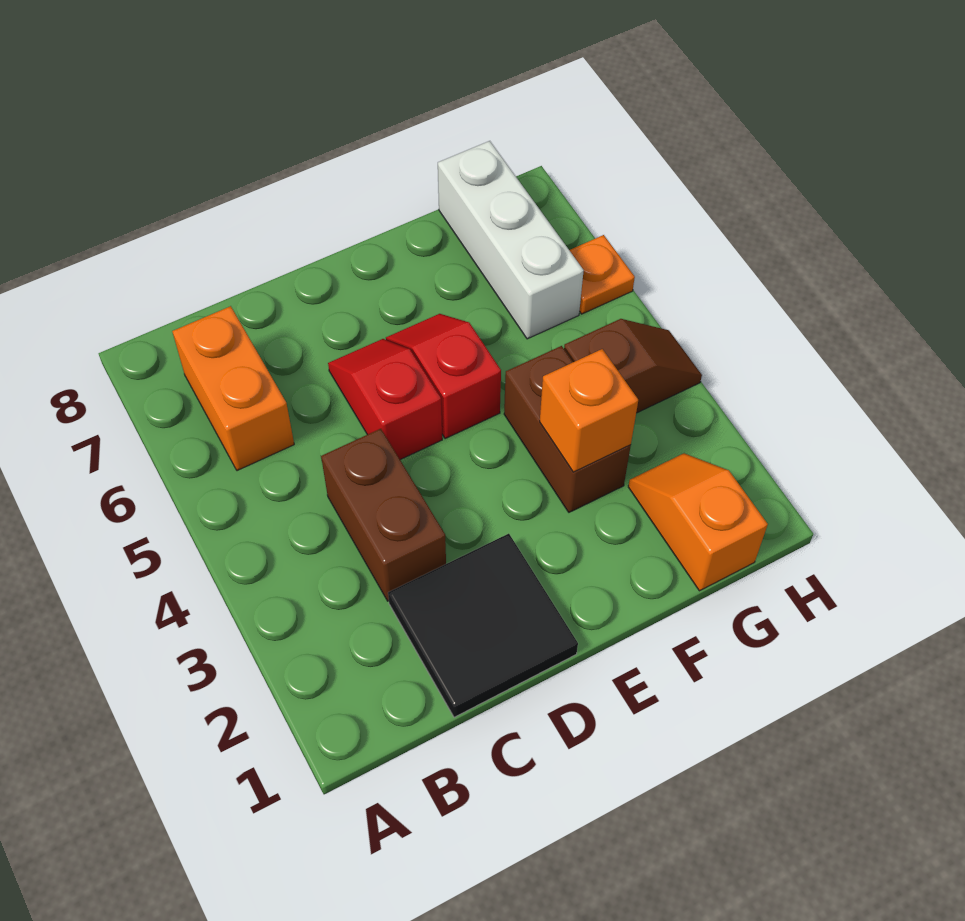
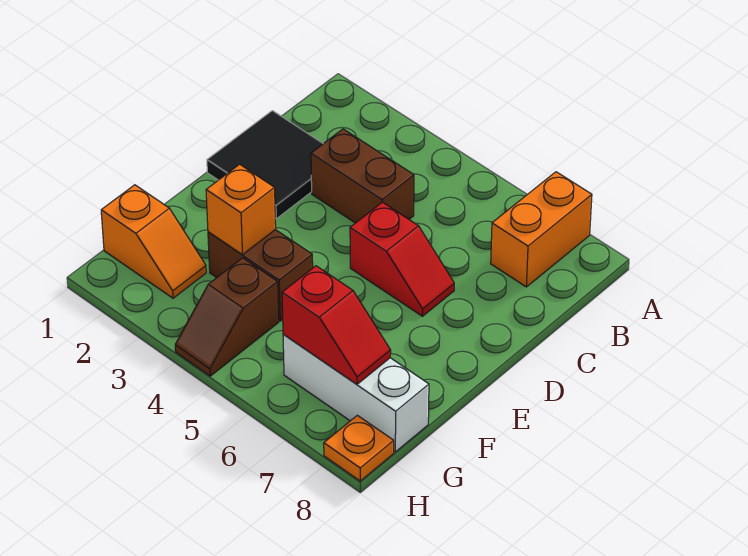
orange 1x2 brick [172,306,294,471] -> orange 1x2 brick turned to [491,172,592,287]
red 1x2 slope [386,314,501,439] -> red 1x2 slope moved to [282,266,391,384]
orange 1x1 plate [570,235,635,314] -> orange 1x1 plate moved to [324,415,394,481]

